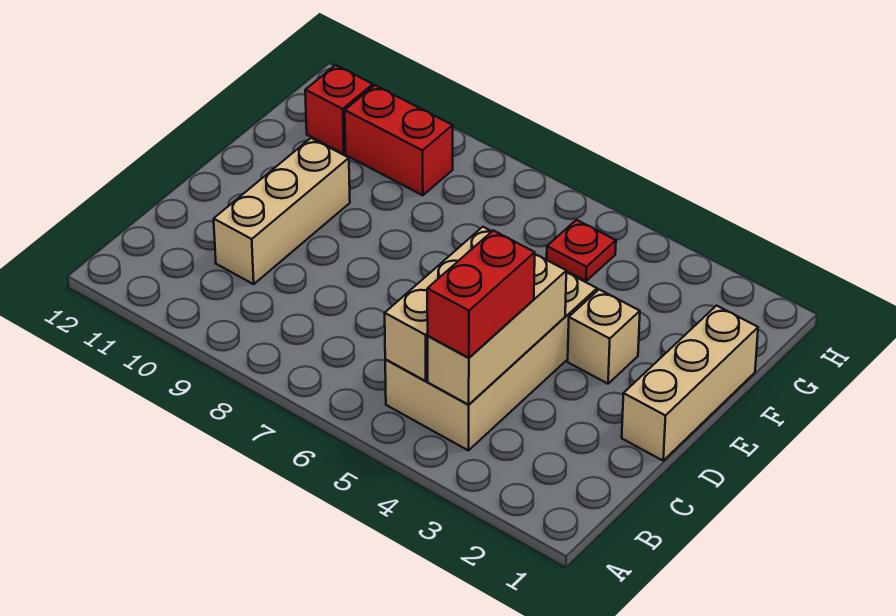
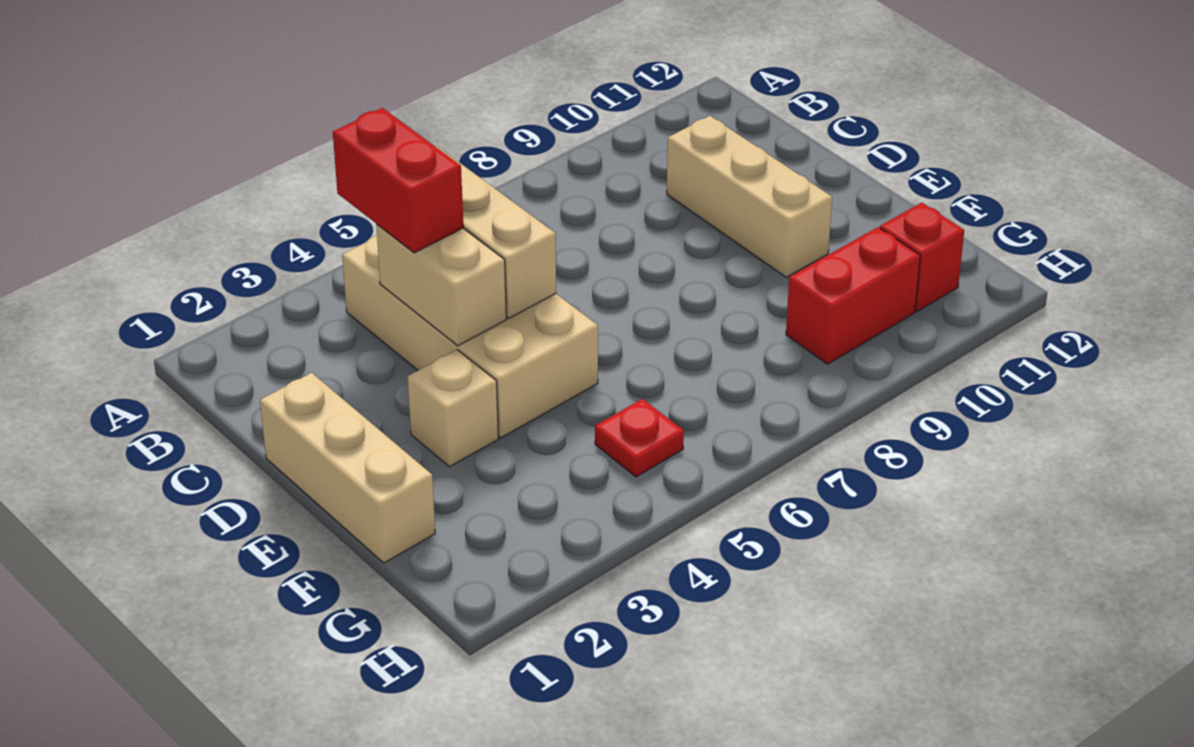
tan 1x3 brick [428,254,566,405] -> tan 1x2 brick [376,224,506,346]

